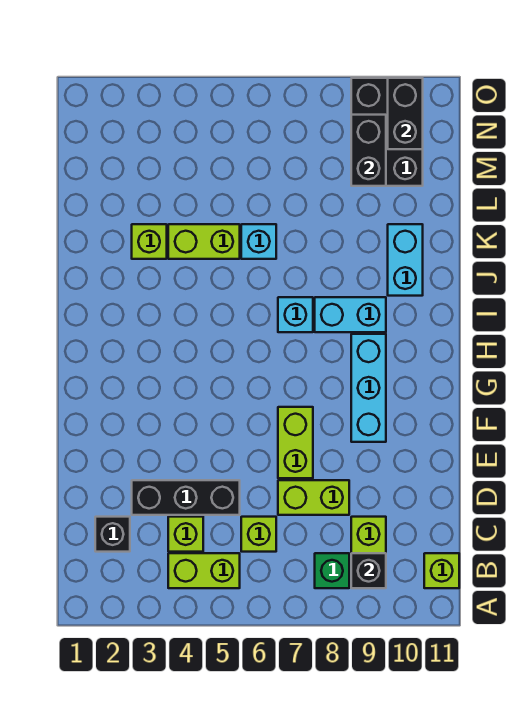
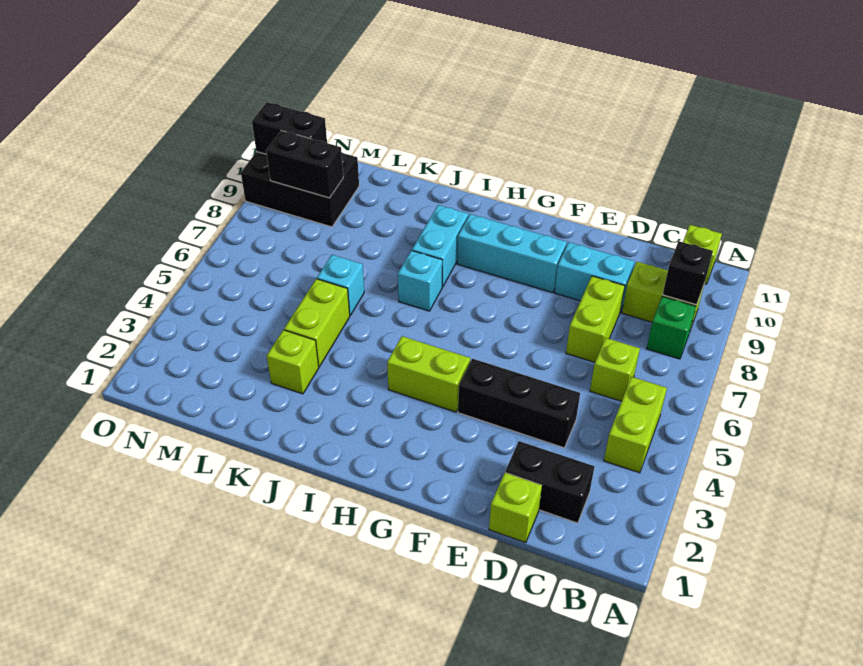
black 1x1 brick [95,517,130,552] -> black 1x2 brick [505,441,594,523]
lime 1x1 brick [168,517,203,552] -> lime 1x1 brick moved to [489,473,542,543]
black 1x3 brick [132,480,240,515] -> black 1x3 brick turned to [458,359,580,448]
lime 1x2 brick [278,407,313,478] -> lime 1x2 brick moved to [387,336,470,412]
cyan 1x2 brick [388,224,423,296] -> cyan 1x2 brick moved to [555,242,635,311]

